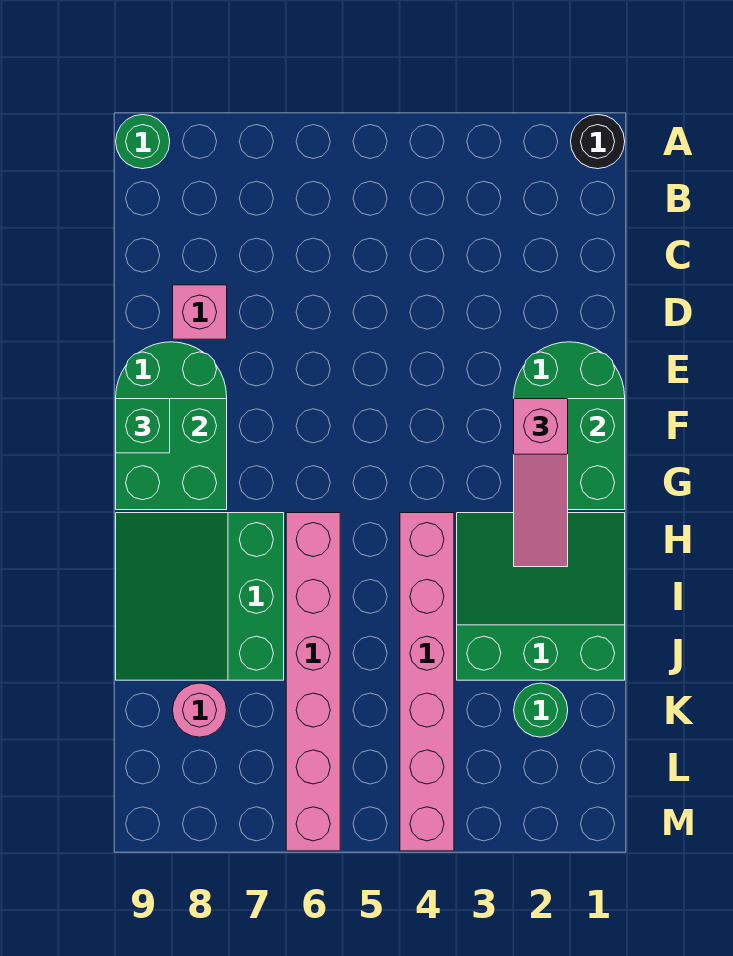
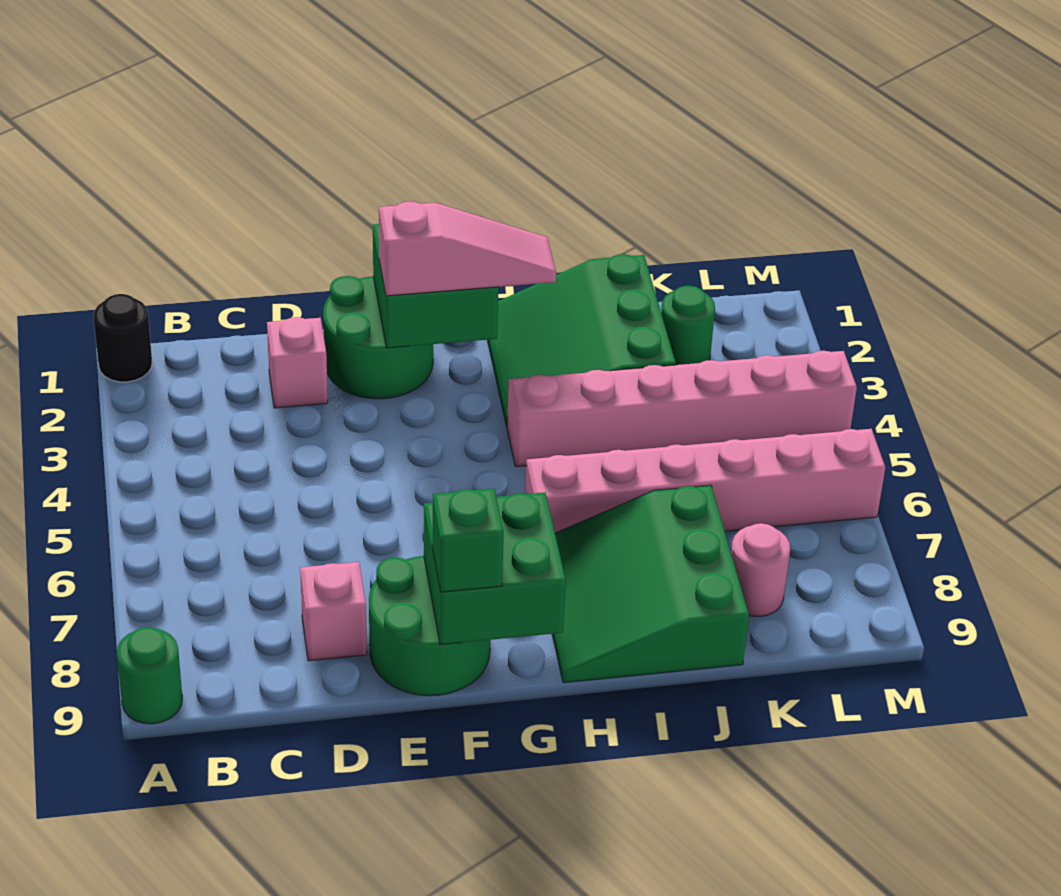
none -> pink 1x1 brick [267,317,328,408]
green 3x3 slope [116,513,284,680] -> green 3x3 slope turned to [552,485,749,683]

